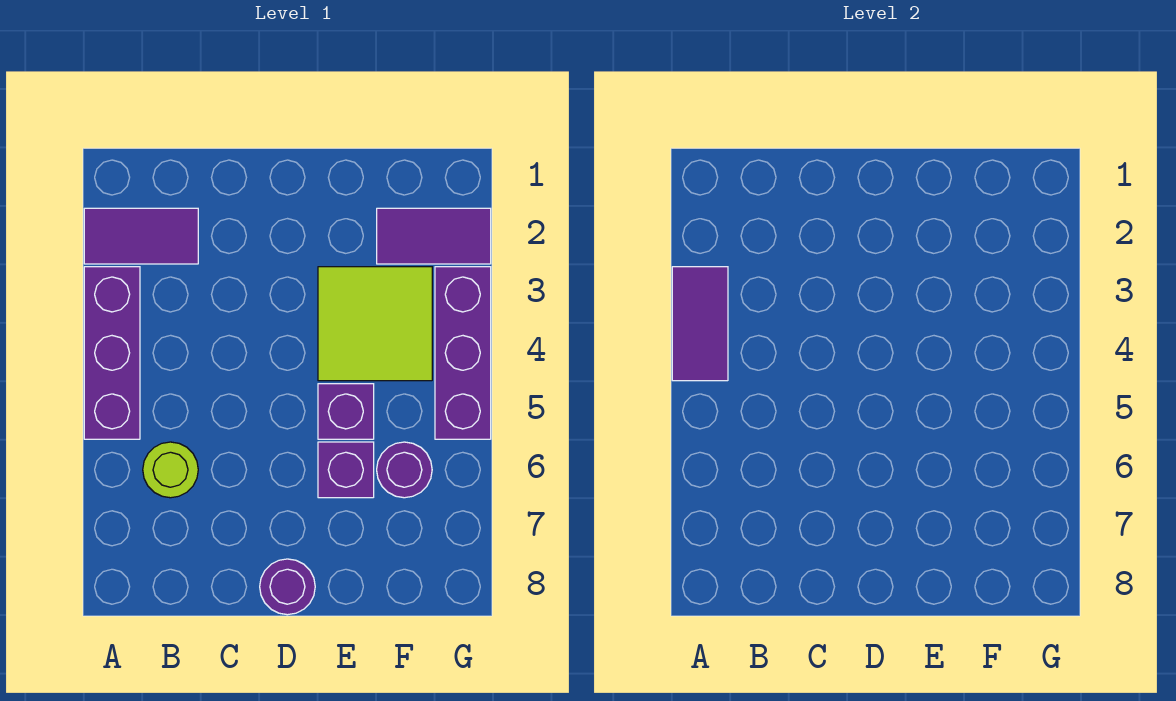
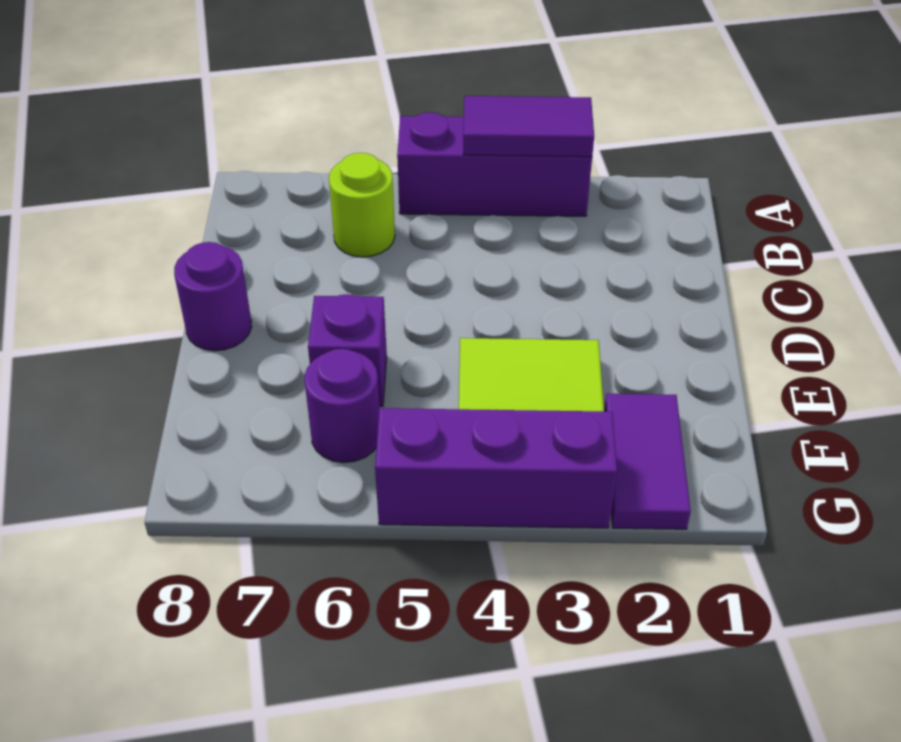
purple 1x2 tile [84,208,198,264] -> none
purple 1x1 brick [318,384,374,439] -> none

